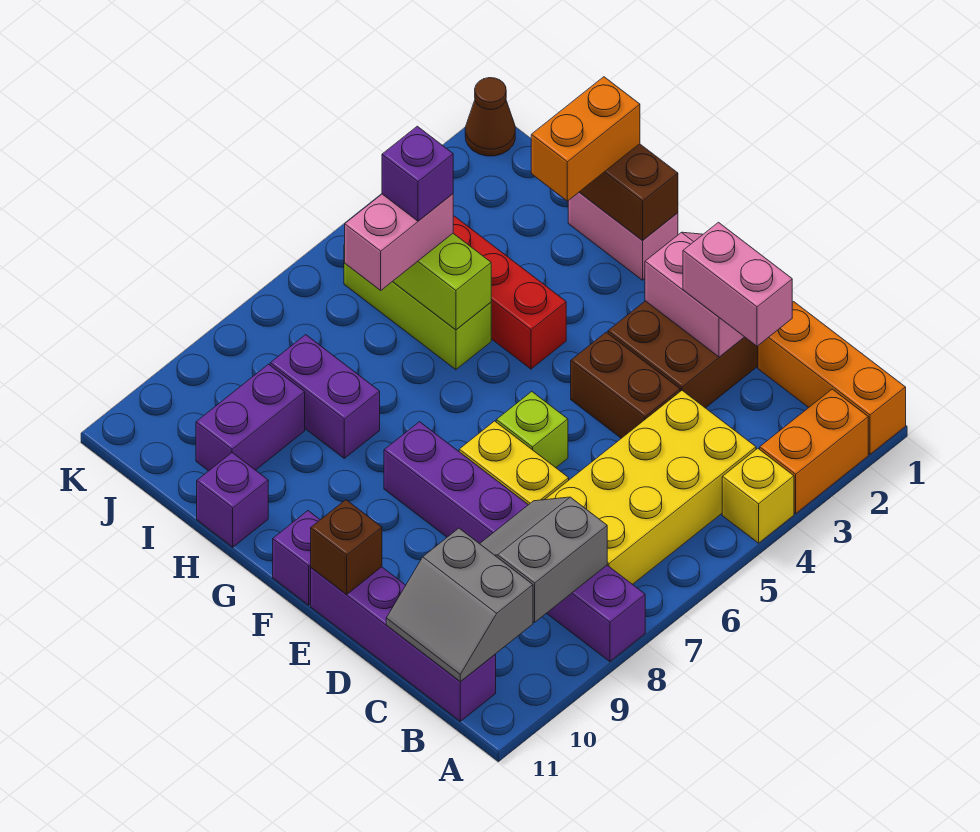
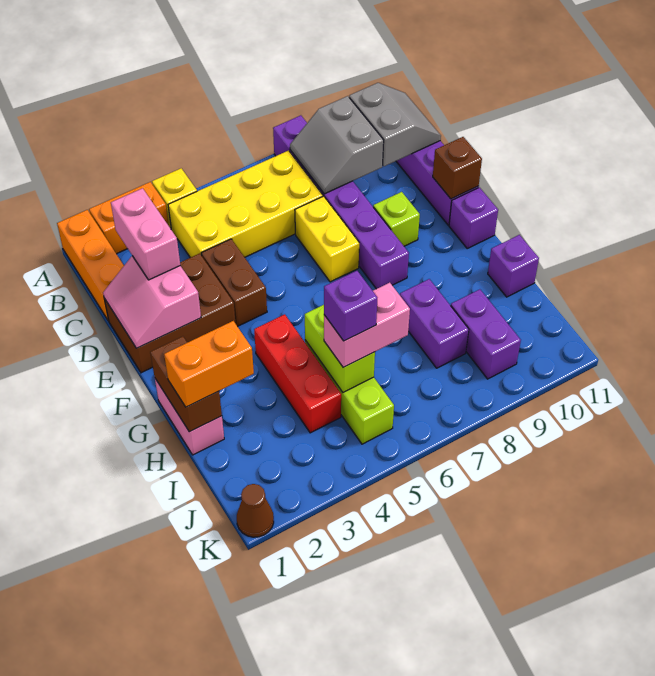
grey 2x2 slope [480,497,607,622] -> grey 2x2 slope turned to [290,96,384,194]
lime 1x1 brick [496,392,568,468] -> lime 1x1 brick moved to [373,192,420,246]
purple 1x2 brick [196,364,305,471] -> purple 1x2 brick turned to [451,289,521,379]

